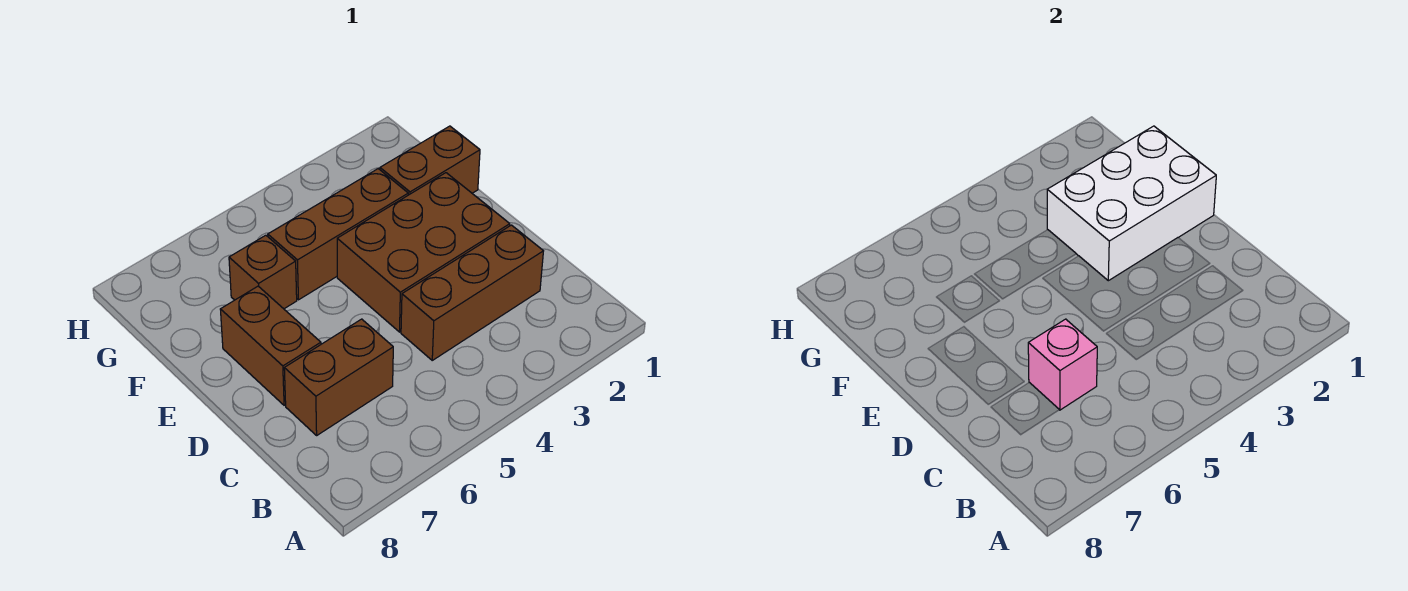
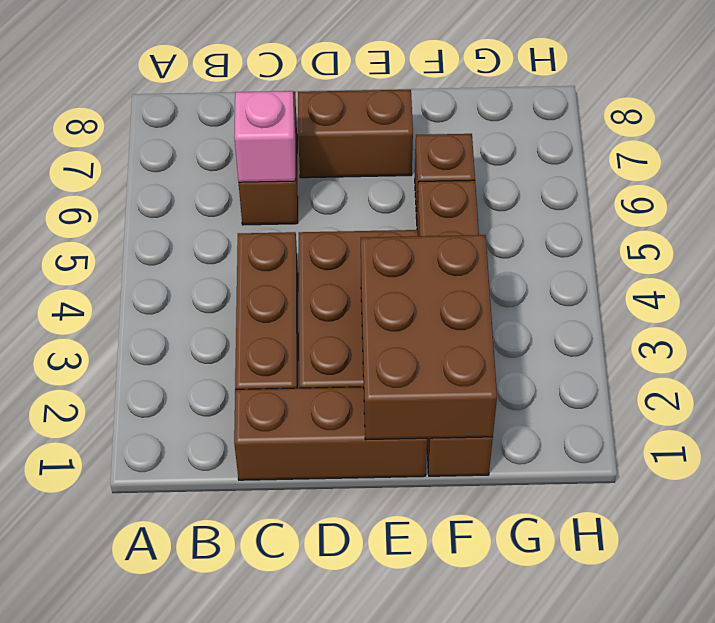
none -> brown 1x3 brick [234,387,427,480]
white 2x3 brick [1047,126,1216,281] -> brown 2x3 brick [361,235,497,440]

